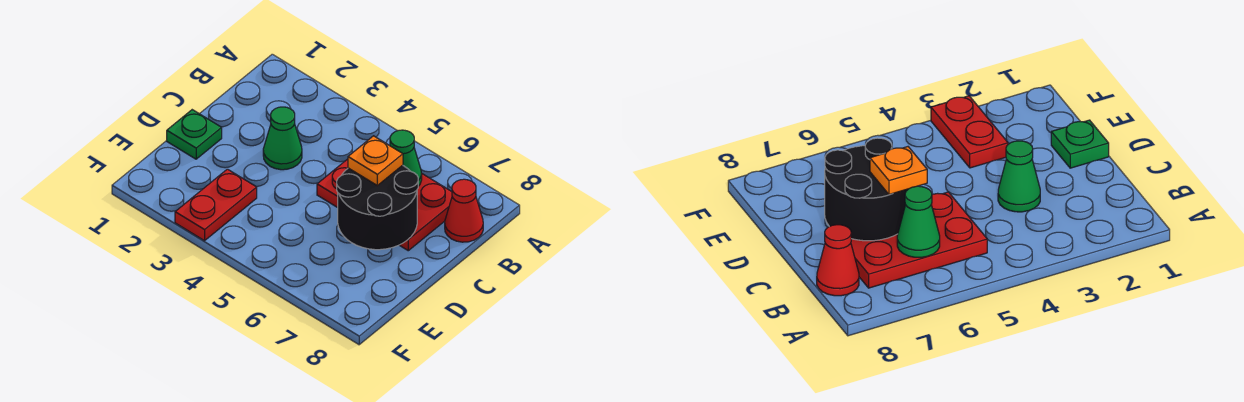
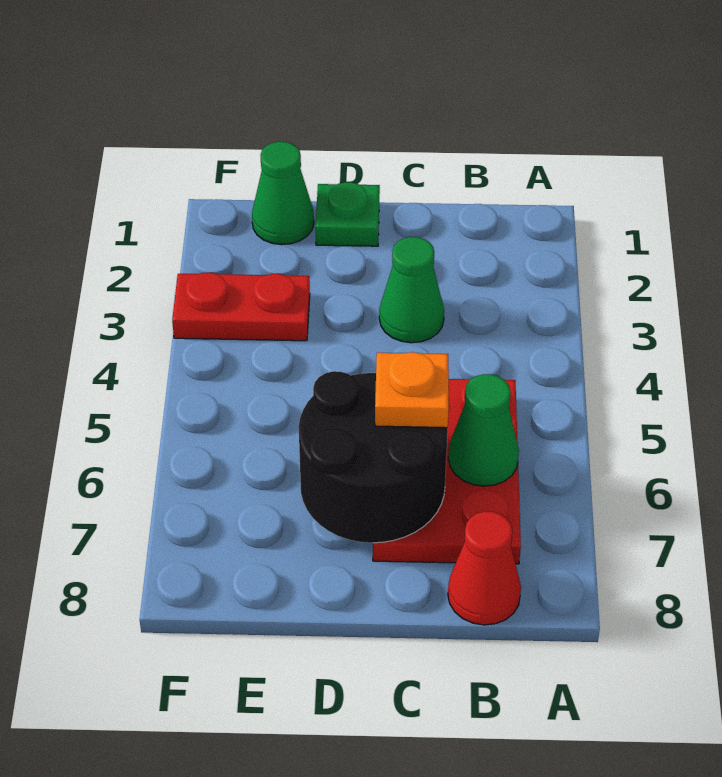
none -> green 1x1 cone [252,142,314,245]

